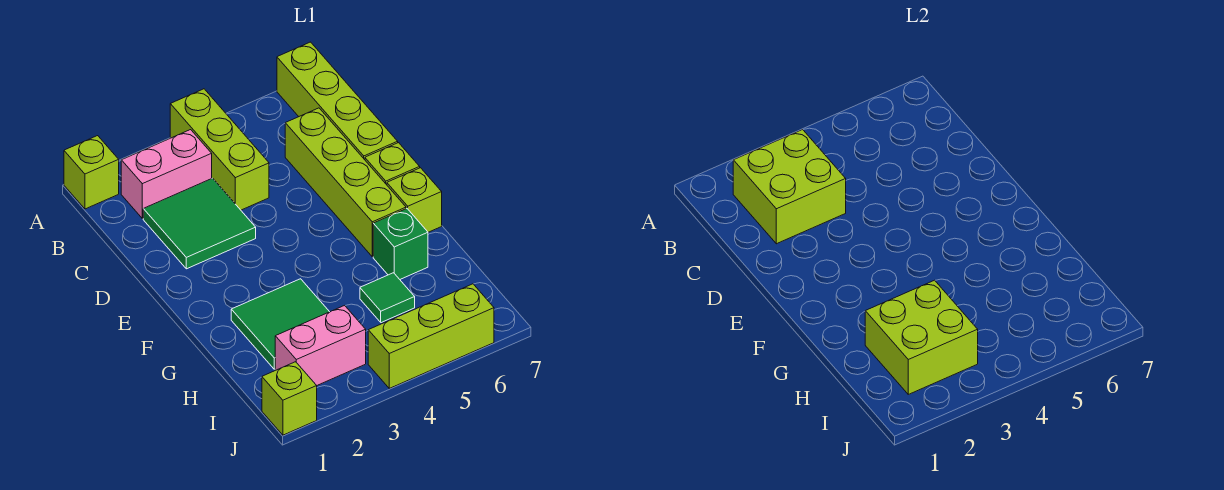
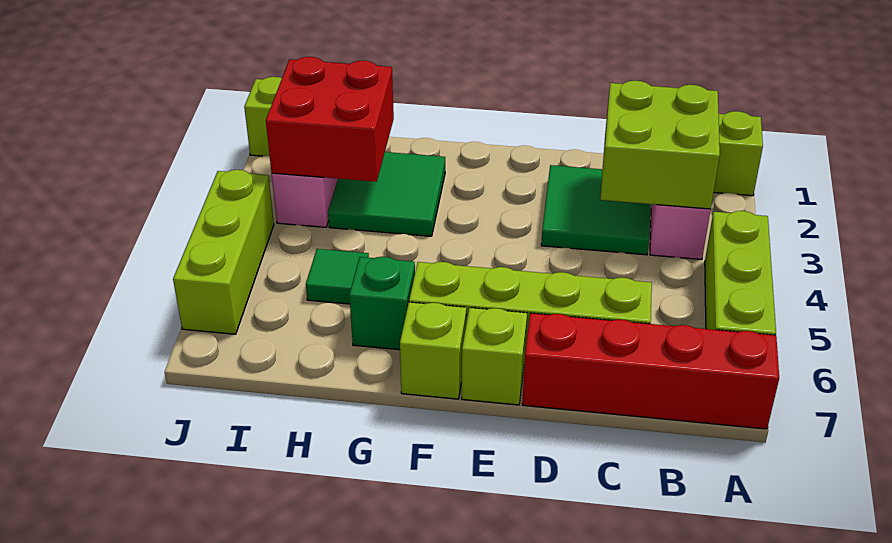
lime 1x3 brick [170,89,269,210] -> lime 1x3 brick turned to [705,211,776,335]
lime 1x4 brick [277,42,398,160] -> red 1x4 brick [522,313,779,429]
lime 2x2 brick [865,280,978,394] -> red 2x2 brick [266,57,394,182]

